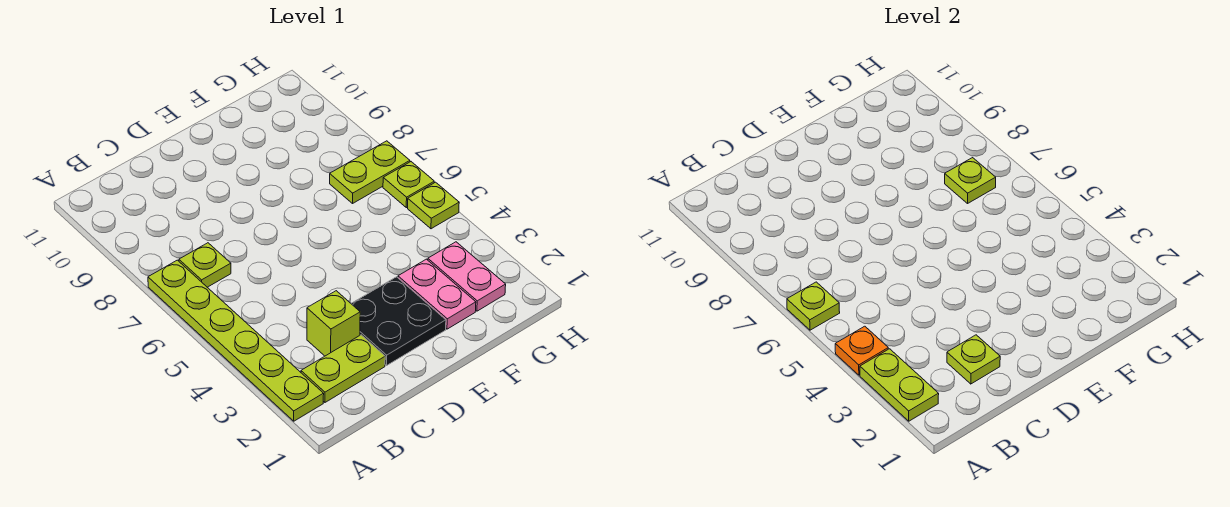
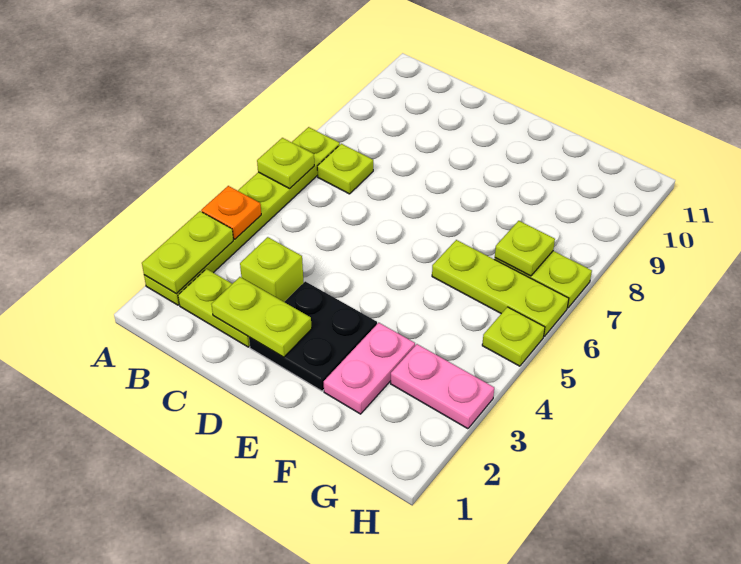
lime 1x1 plate [947,335,1000,384] -> lime 1x2 plate [211,277,312,357]
pink 1x2 plate [428,242,506,311] -> pink 1x2 plate turned to [391,344,494,429]
lime 1x1 plate [383,162,434,208] -> lime 1x3 plate [432,240,569,336]

